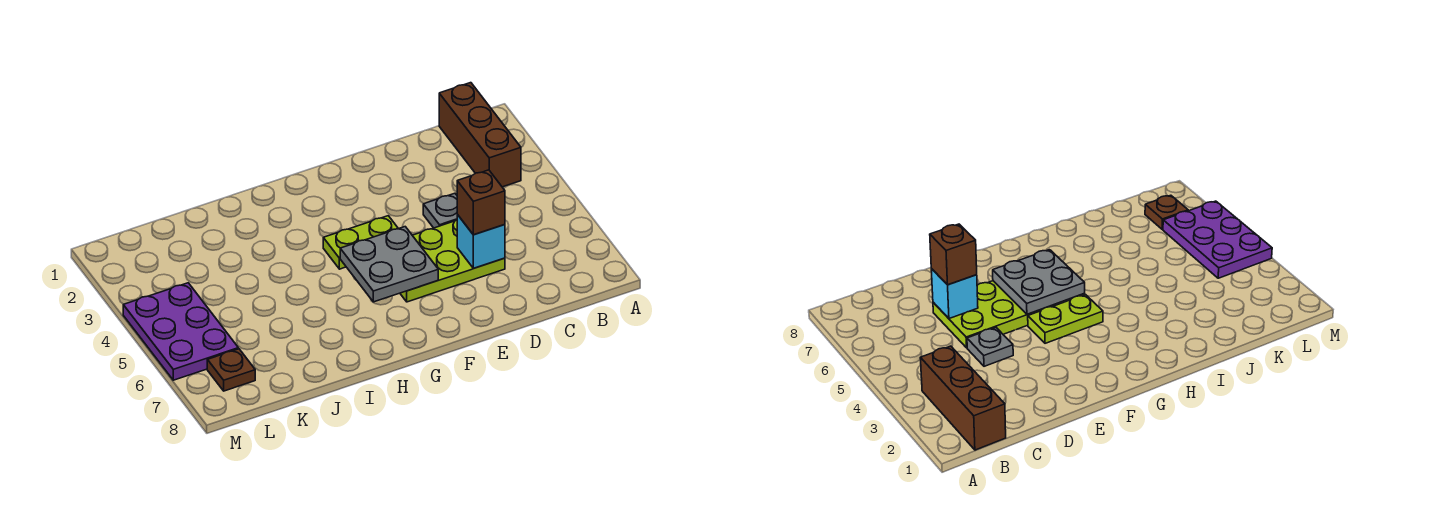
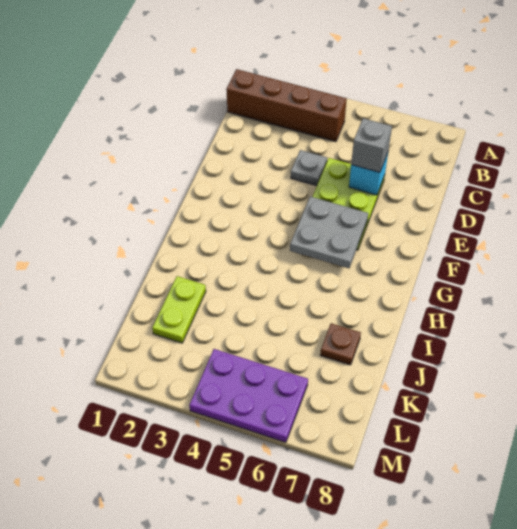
brown 1x3 brick [439,83,521,187] -> brown 1x4 brick [226,69,347,142]
brown 1x1 brick [457,170,505,235] -> grey 1x1 brick [351,118,392,172]
lime 1x2 plate [323,216,398,269] -> lime 1x2 plate moved to [152,276,206,343]
brown 1x1 plate [207,349,255,391] -> brown 1x1 plate moved to [320,323,361,365]

